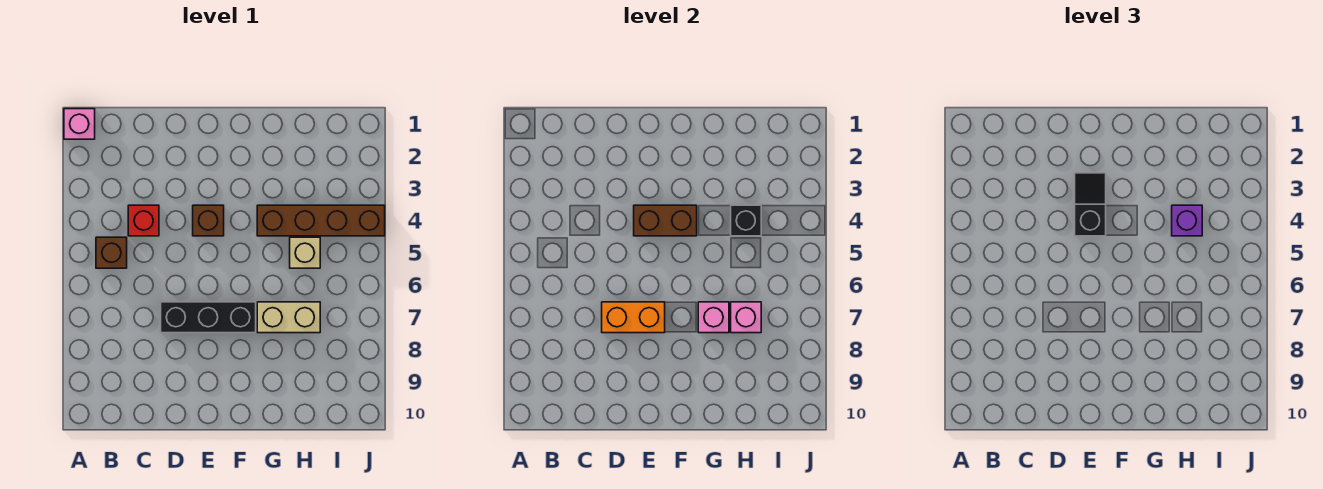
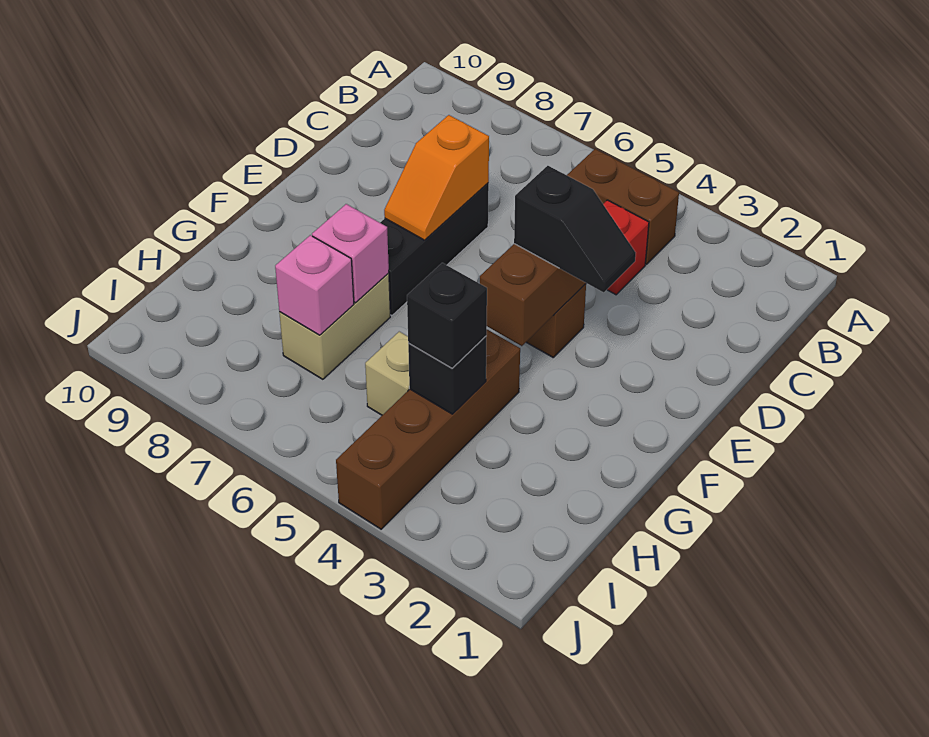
pink 1x1 brick [64,109,95,139] -> none
brown 1x1 brick [96,237,127,268] -> brown 1x2 brick [567,149,679,264]
orange 1x2 brick [602,302,665,333] -> orange 1x2 slope [384,115,489,240]
purple 1x1 brick [1172,205,1202,236] -> black 1x1 brick [407,263,487,368]

